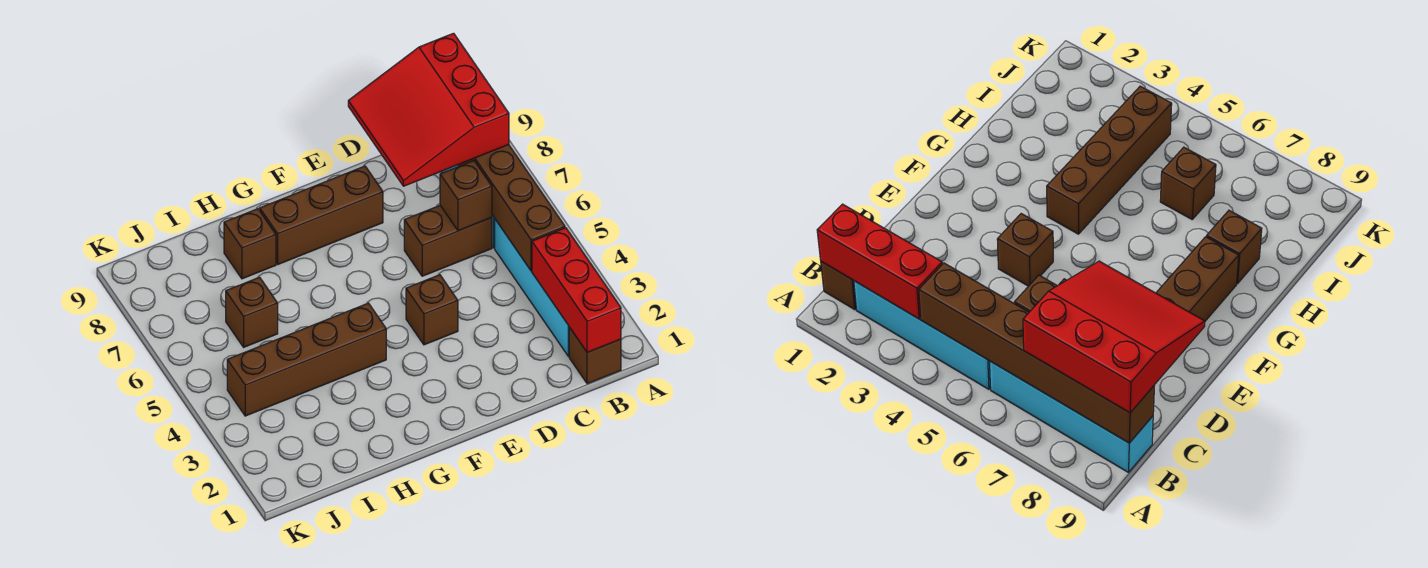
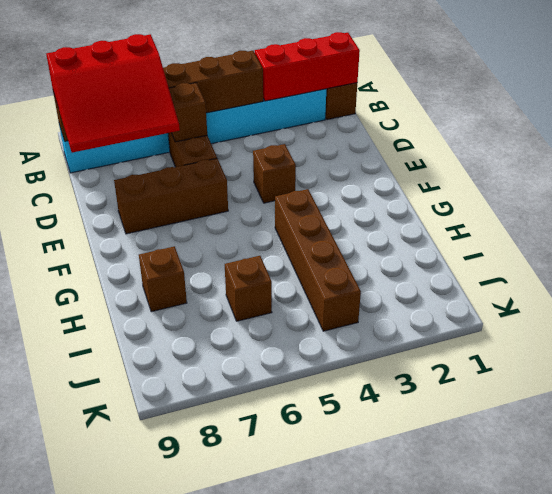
brown 1x3 brick [260,166,383,264] -> brown 1x3 brick turned to [114,158,228,234]

